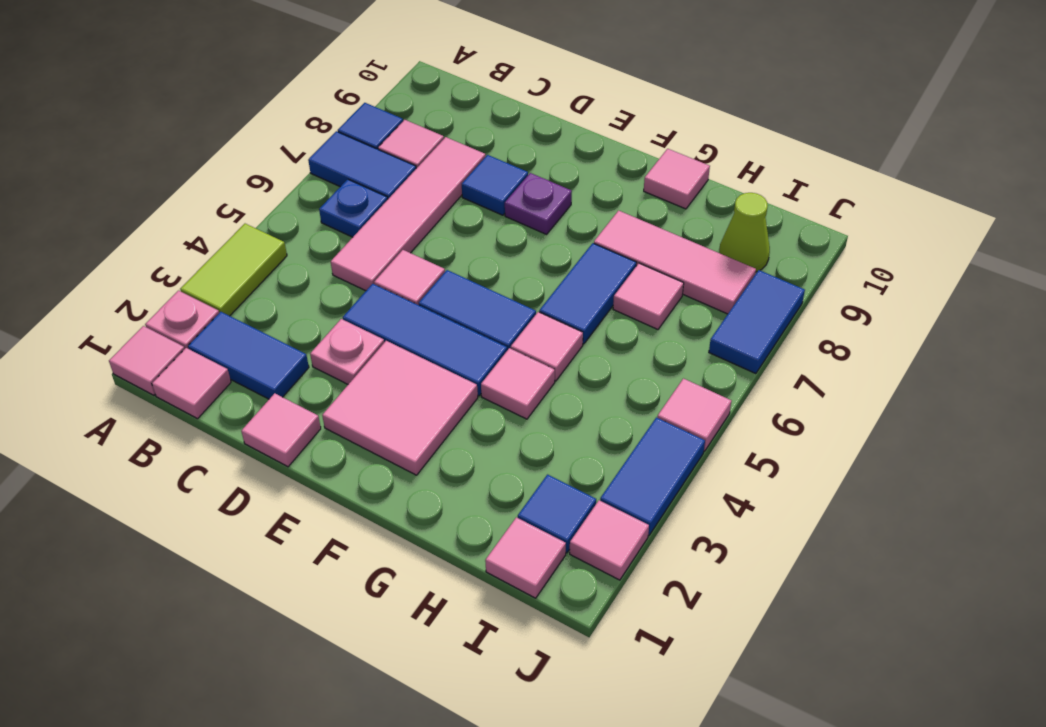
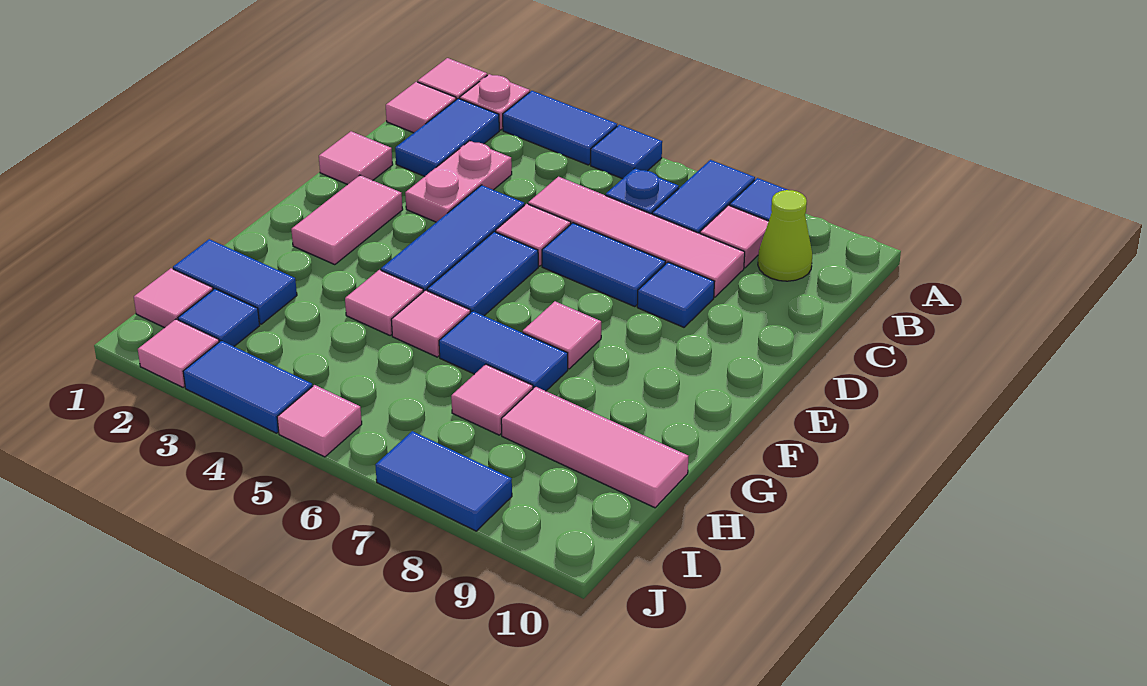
lime 1x2 tile [180,224,287,316] -> blue 1x2 tile [503,91,617,165]
none -> blue 1x1 tile [591,125,662,179]
pink 1x1 plate [310,319,384,384] -> pink 1x2 plate [405,141,512,222]
none -> blue 1x2 tile [542,223,666,307]
pink 2x2 tile [322,341,478,475] -> pink 1x2 tile [291,175,403,265]
purple 1x1 plate [505,173,572,234] -> none
pink 1x3 tile [594,211,756,314] -> pink 1x3 tile turned to [501,387,688,508]
pink 1x1 tile [644,149,710,209] -> pink 1x1 tile moved to [523,301,601,369]
none -> blue 1x2 tile [173,239,297,324]
lime 1x1 cone [719,193,770,272] -> lime 1x1 cone moved to [758,190,812,281]

